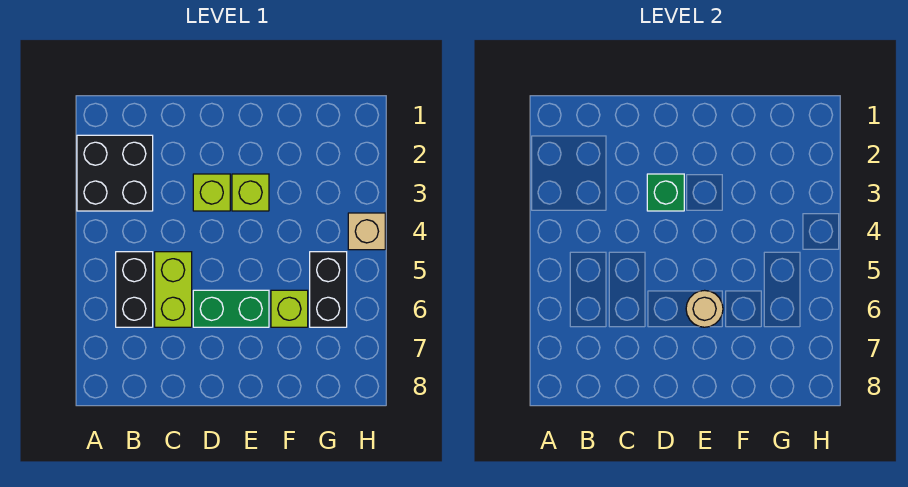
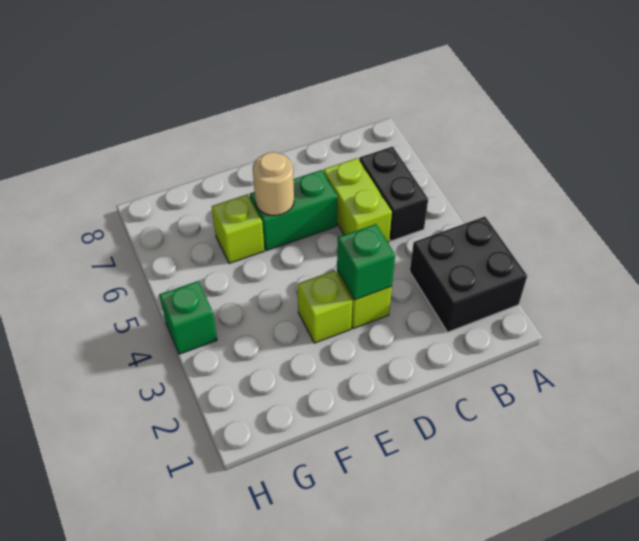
black 1x2 brick [310,252,347,327] -> none
tan 1x1 brick [348,213,385,250] -> green 1x1 brick [159,281,217,354]

